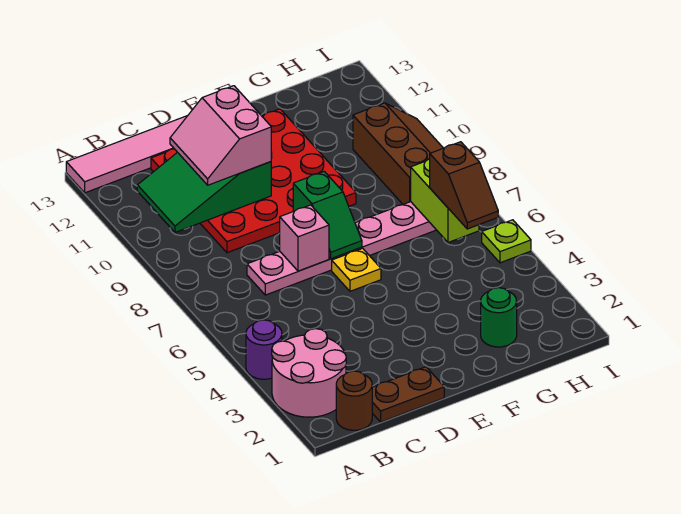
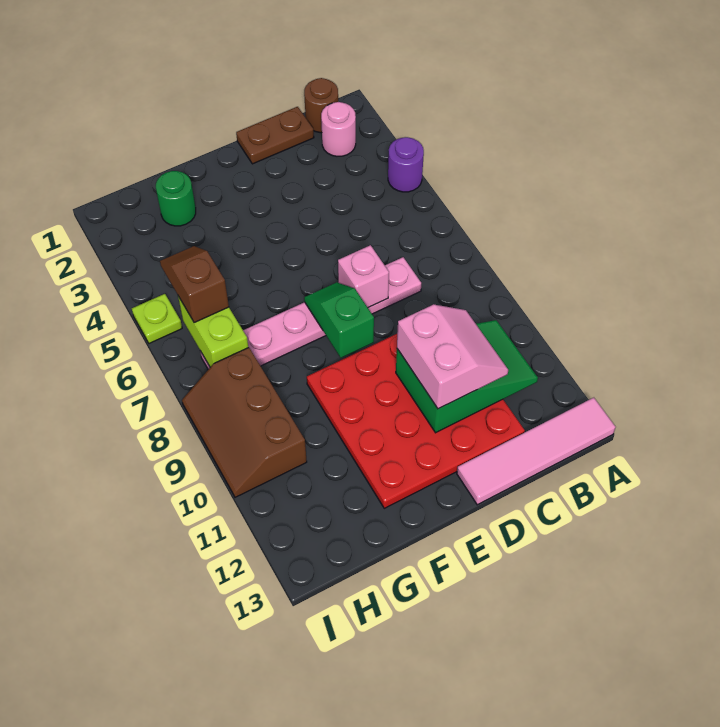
pink 2x2 round brick [272,329,346,417] -> pink 1x1 round brick [321,102,356,156]
yellow 1x1 plate [332,248,381,291] -> none

